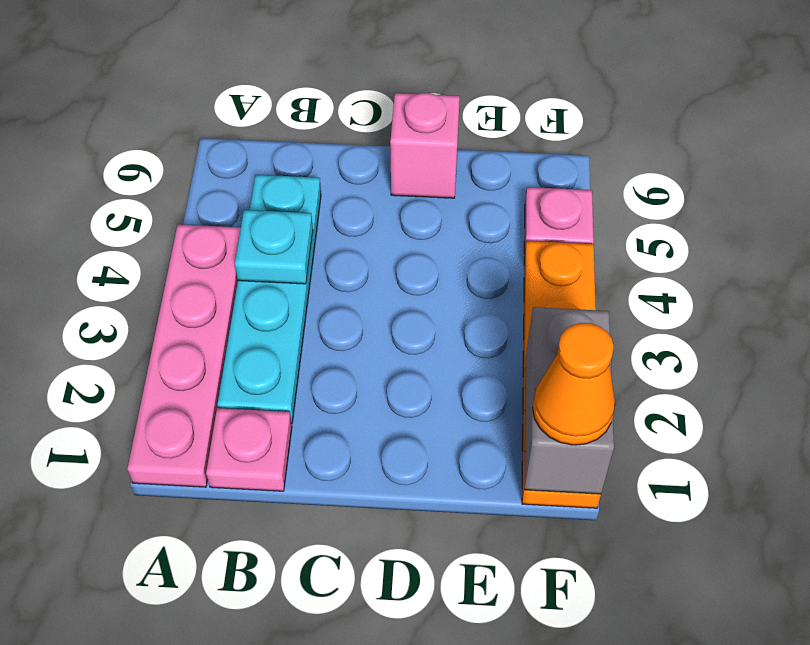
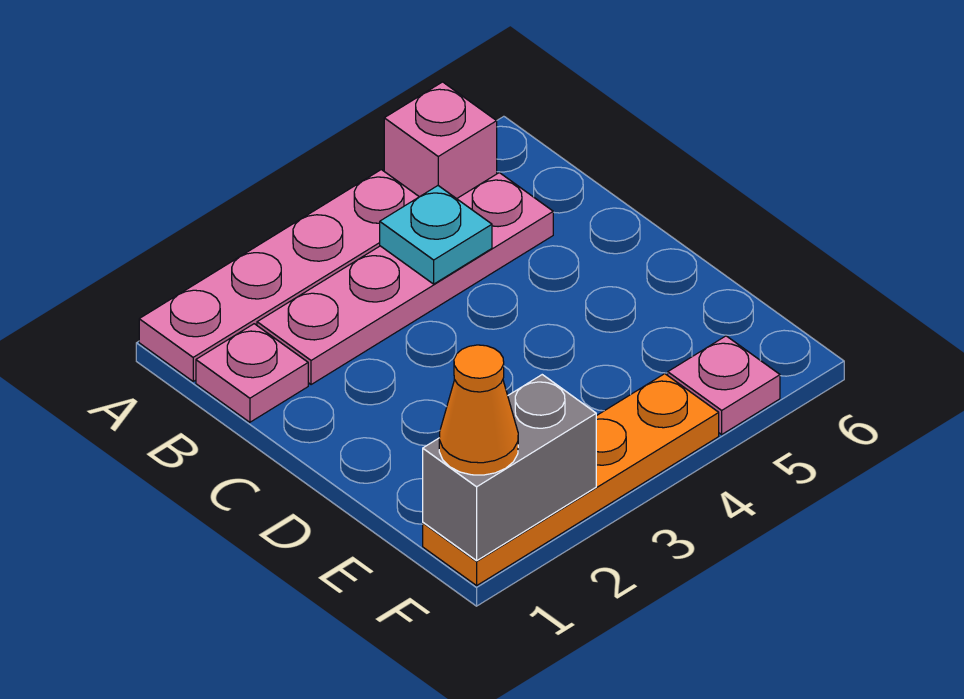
cyan 1x4 plate [217,175,321,424] -> pink 1x4 plate [257,173,553,385]
pink 1x1 brick [390,93,460,198] -> pink 1x1 brick moved to [384,82,497,199]

